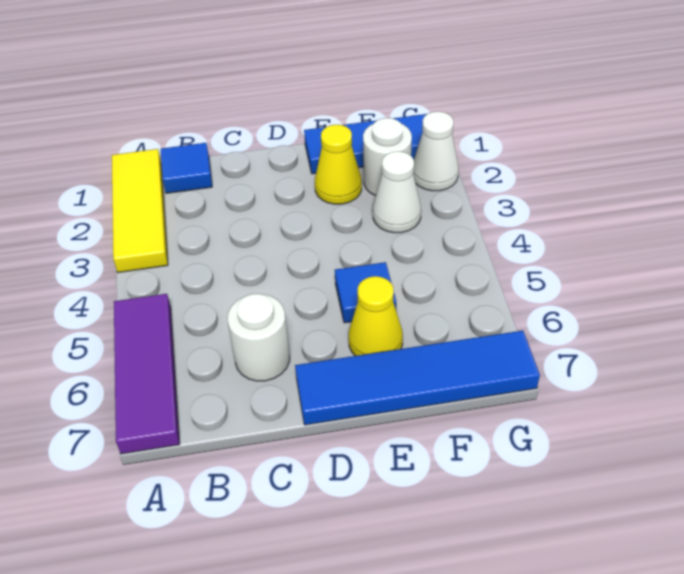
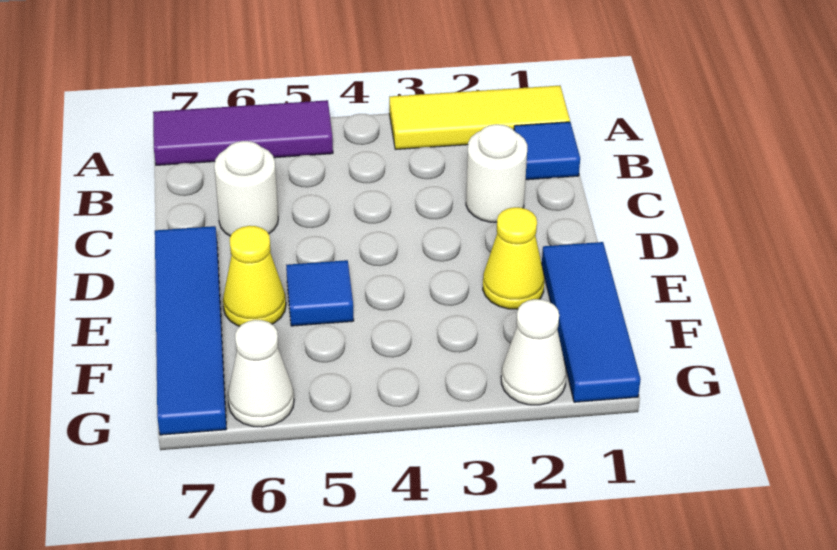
white 1x1 round brick [363,118,412,195] -> white 1x1 round brick moved to [466,124,527,222]
white 1x1 cone [373,151,421,233] -> white 1x1 cone moved to [228,320,294,427]

